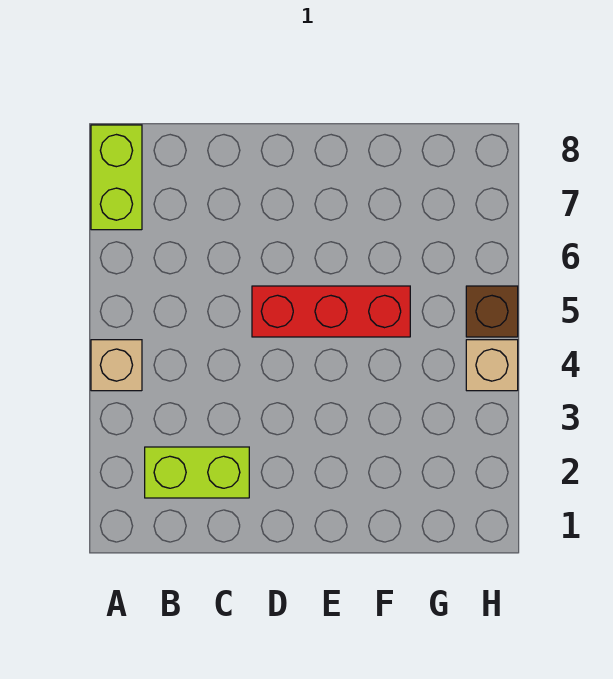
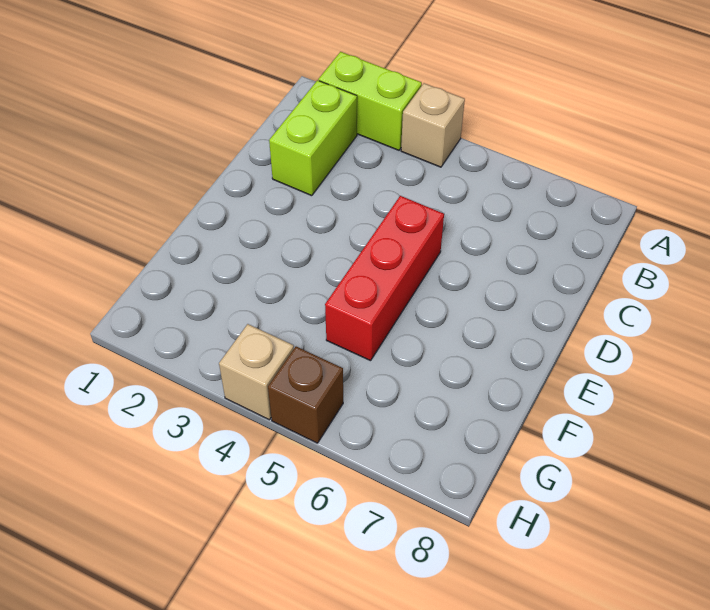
lime 1x2 brick [91,125,142,230] -> lime 1x2 brick moved to [318,52,422,150]

